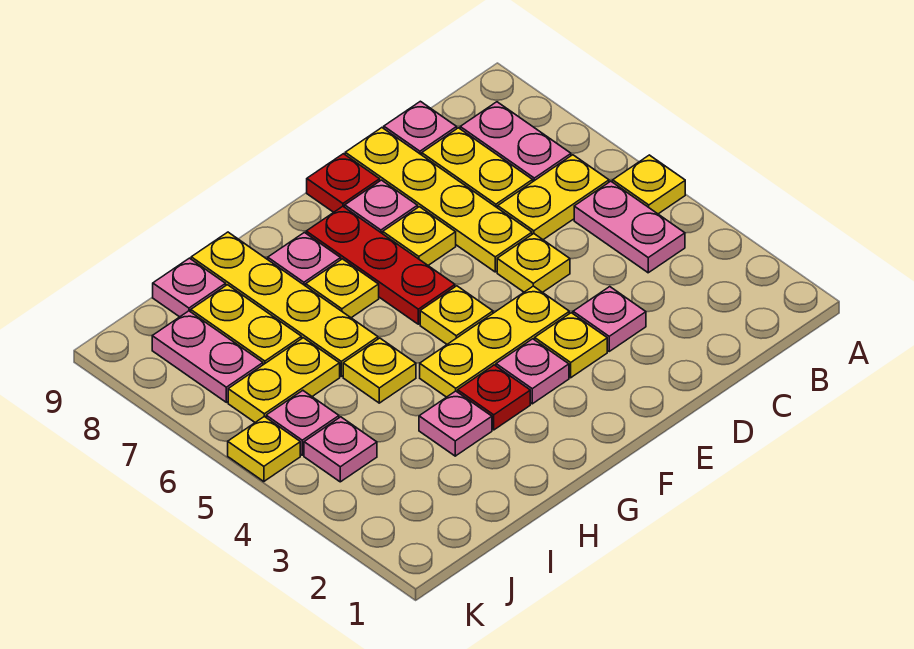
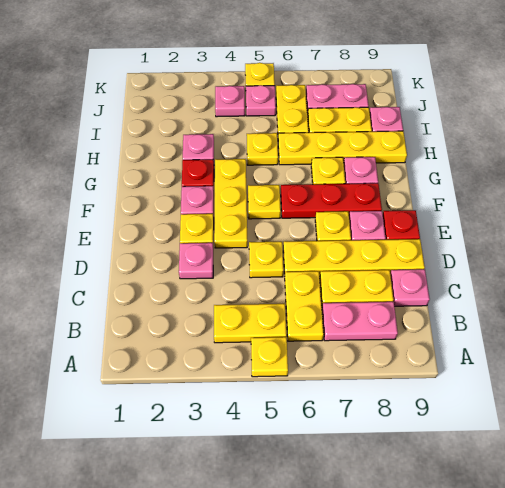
pink 1x2 plate [574,181,685,273] -> yellow 1x2 plate [214,304,286,343]

